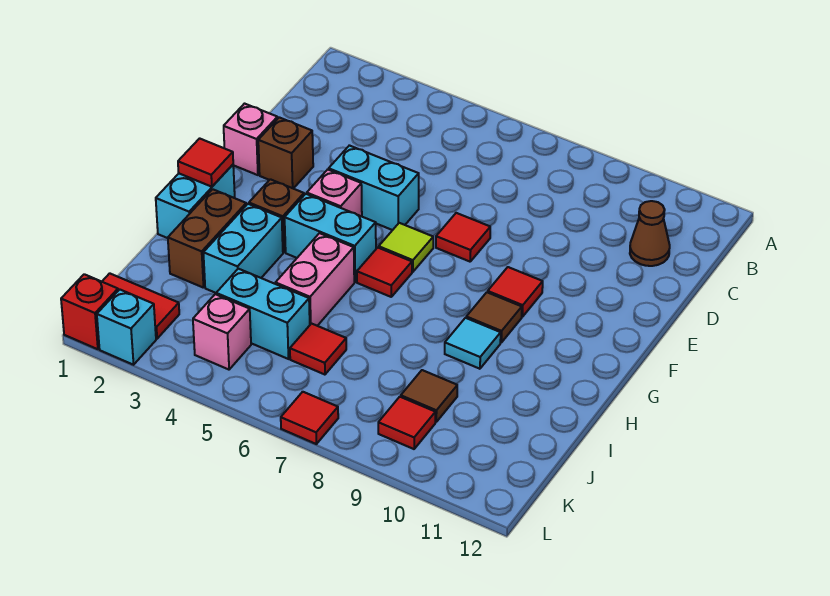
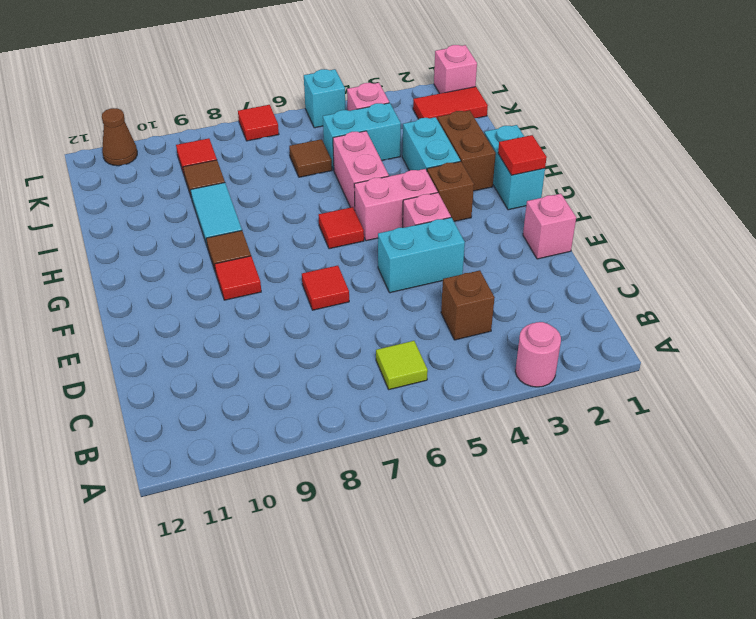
none -> pink 1x1 round brick [515,322,561,387]
brown 1x1 cone [630,201,670,266] -> brown 1x1 cone moved to [102,108,137,166]
brown 1x1 brick [258,117,313,189] -> brown 1x1 brick moved to [441,270,495,340]
lime 1x1 tile [379,223,433,272] -> lime 1x1 tile moved to [376,341,428,390]
cyan 1x2 brick [285,194,376,282] -> pink 1x2 brick [354,169,438,241]
cyan 1x1 tile [445,318,501,369] -> cyan 1x2 tile [191,183,242,245]
red 1x1 tile [290,324,346,375] -> brown 1x1 tile [289,139,332,177]
red 1x1 brick [61,274,118,349] -> pink 1x1 brick [434,45,477,94]
cyan 1x1 brick [97,289,156,365] -> cyan 1x1 brick moved to [304,69,345,128]

